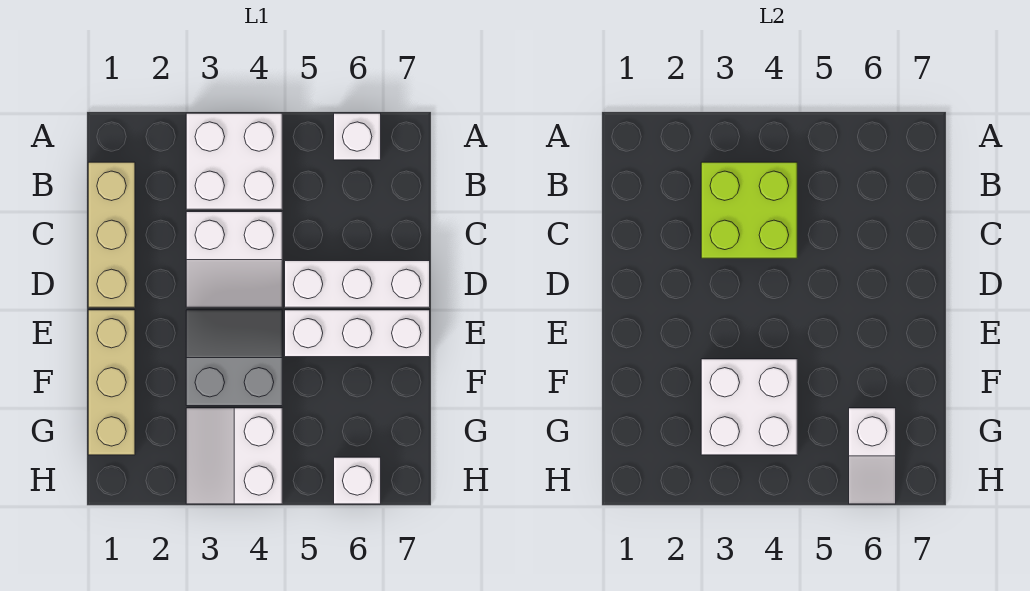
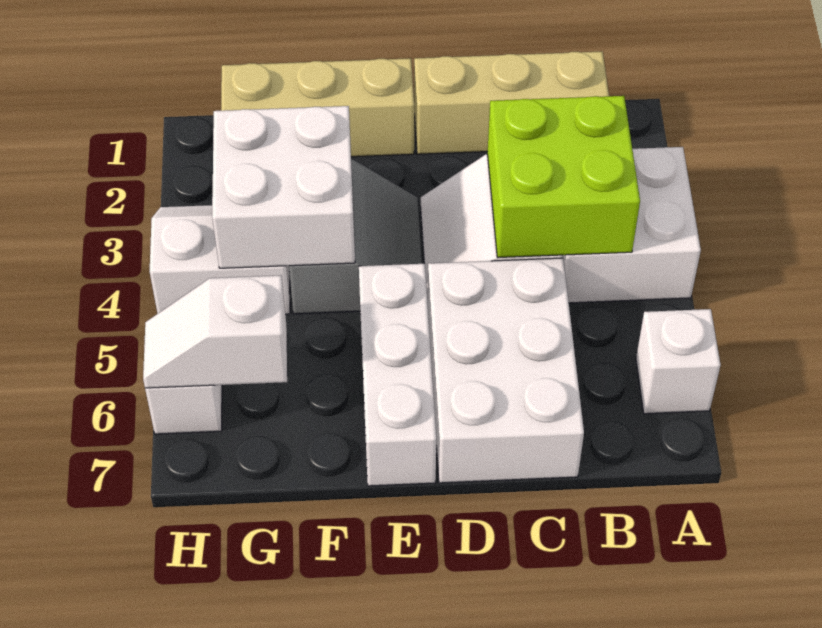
white 1x3 brick [285,261,430,307] -> white 2x3 brick [427,258,584,483]

